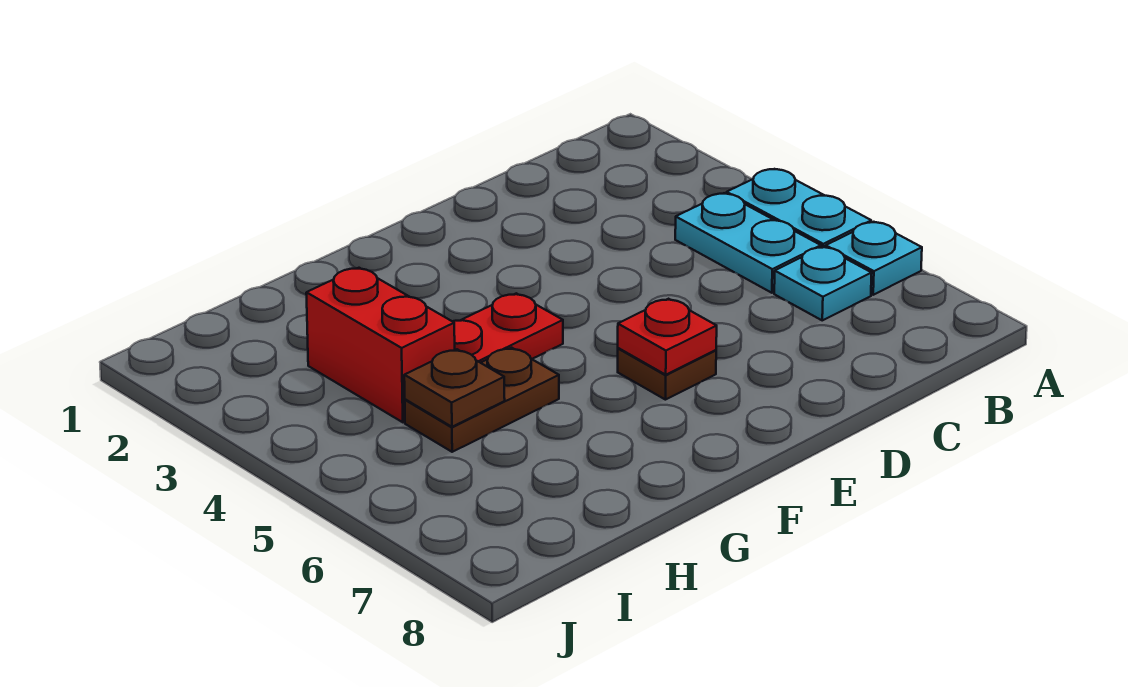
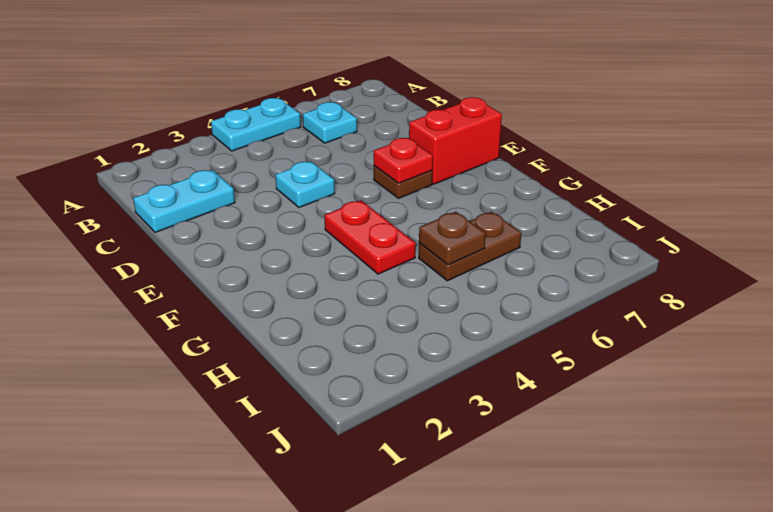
cyan 1x1 plate [826,222,922,295] -> cyan 1x1 plate moved to [275,161,335,207]
cyan 1x2 plate [675,193,821,293] -> cyan 1x2 plate moved to [133,170,235,232]
brown 1x2 plate [405,348,559,452] -> brown 1x2 plate turned to [419,212,521,281]
red 1x2 brick [306,268,455,422] -> red 1x2 brick moved to [409,97,502,184]

